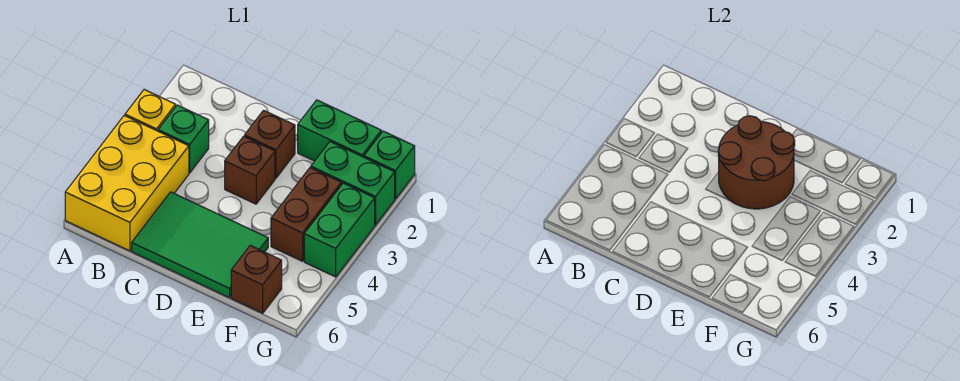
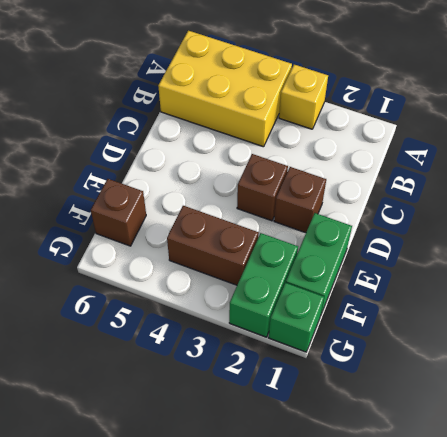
green 1x1 brick [158,105,209,173] -> none
green 2x3 tile [132,192,268,298] -> none
brown 2x2 round brick [718,116,795,209] -> none
green 1x2 brick [304,183,375,277] -> none

